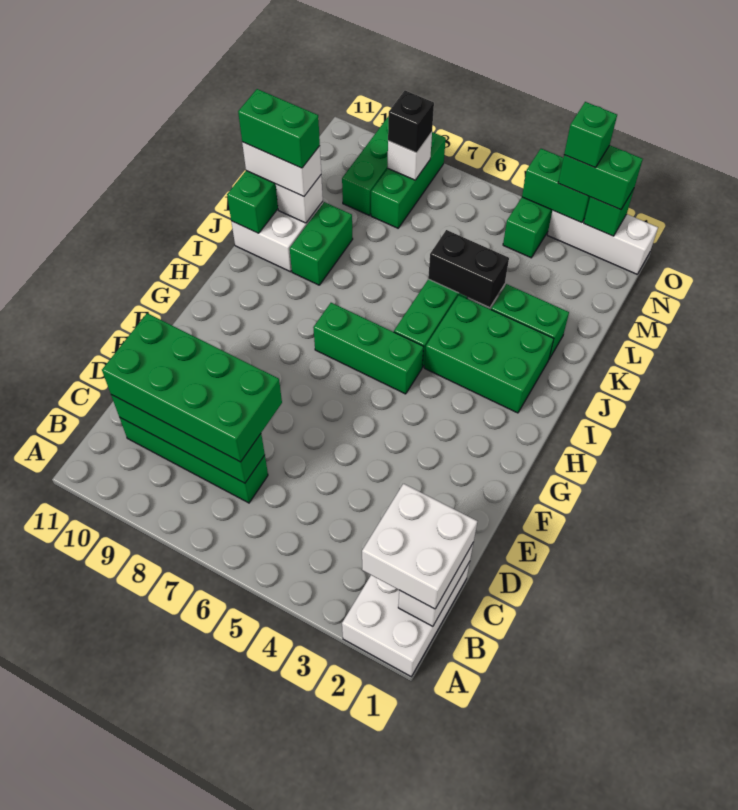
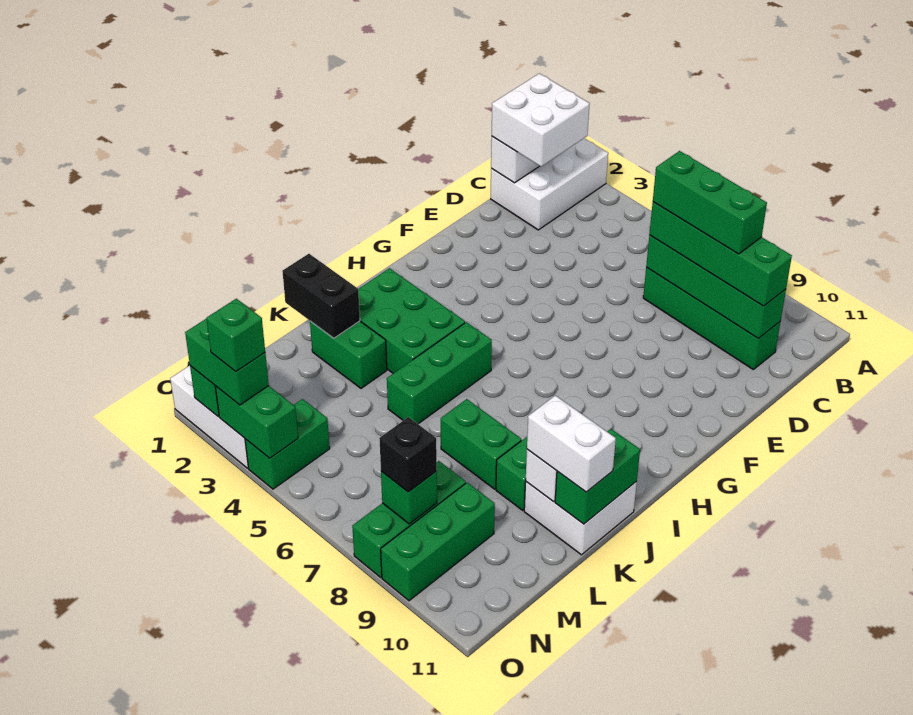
green 2x4 brick [102,313,282,462] -> green 1x4 brick [649,202,792,306]
green 1x3 brick [313,303,423,394] -> green 1x3 brick moved to [653,151,767,254]
black 1x2 brick [428,230,509,307] -> black 1x2 brick moved to [282,254,360,338]
green 1x2 brick [238,89,320,168] -> green 1x2 brick moved to [441,399,521,489]
white 1x1 brick [388,133,432,180] -> green 1x1 brick [381,471,437,524]

